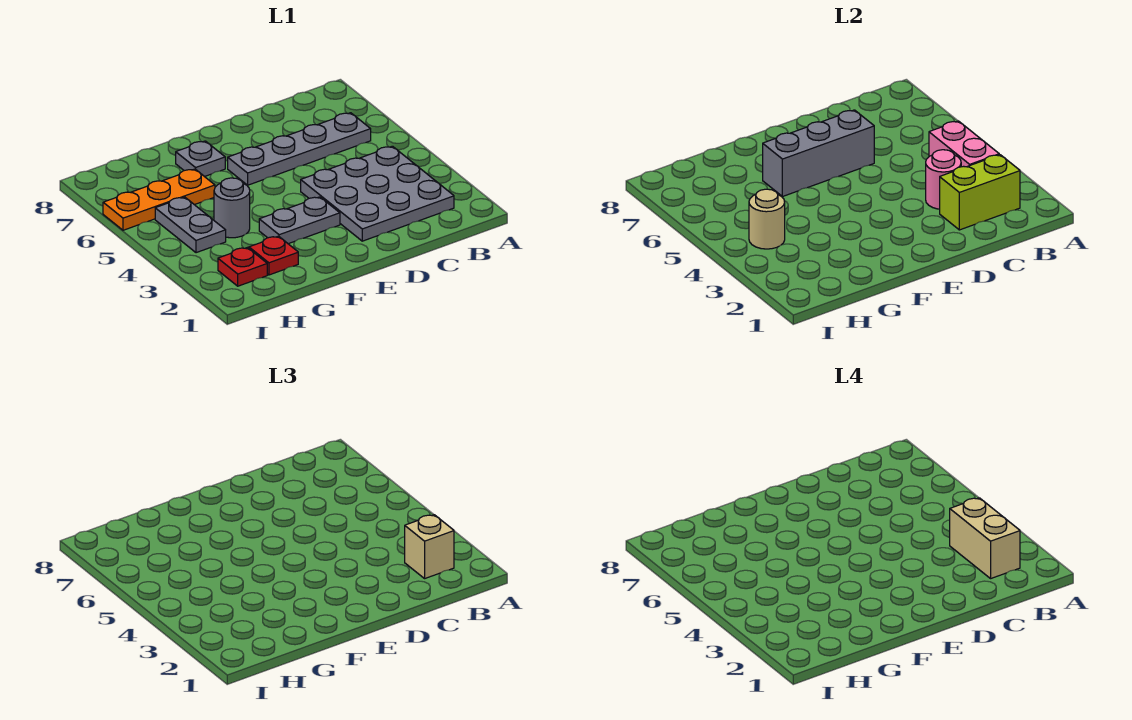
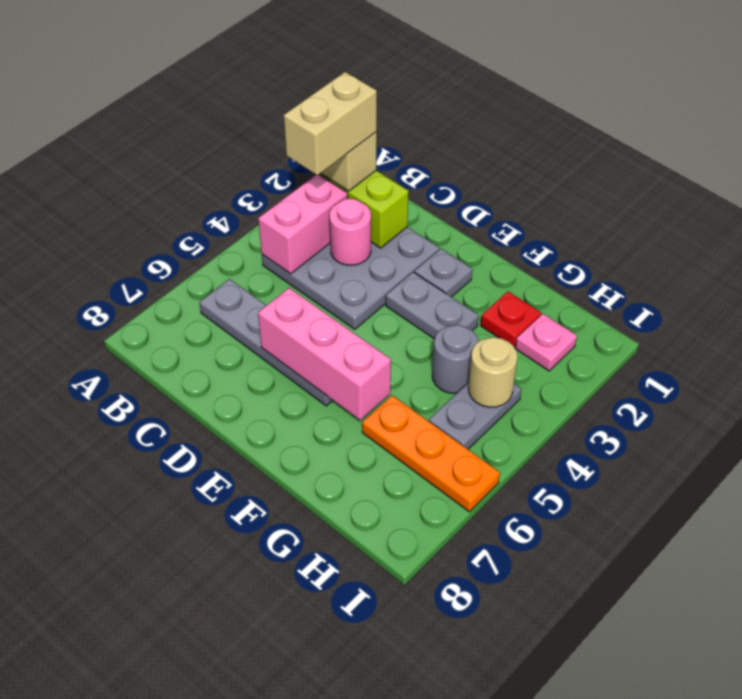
grey 1x3 brick [763,110,874,197] -> pink 1x3 brick [258,288,391,420]
grey 1x1 plate [176,141,225,177] -> grey 1x1 plate moved to [414,249,472,297]
red 1x1 plate [218,248,267,286] -> pink 1x1 plate [515,314,577,371]

